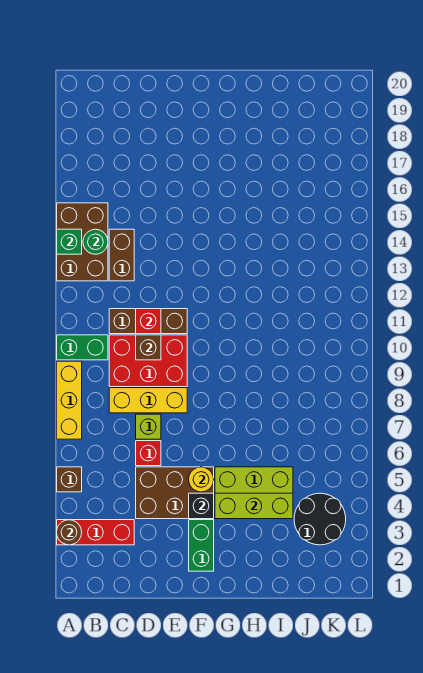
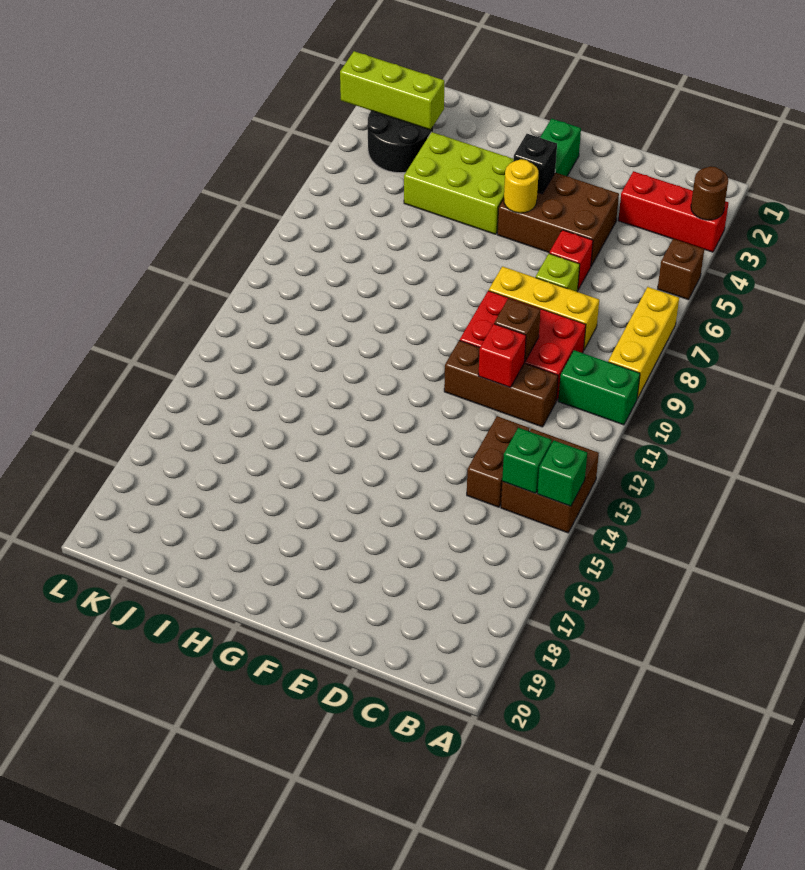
brown 2x3 brick [57,203,108,281] -> brown 2x2 brick [501,429,599,533]
green 1x1 round brick [83,229,108,254] -> green 1x1 brick [502,428,552,493]
lime 1x3 brick [215,493,293,519] -> lime 1x3 brick moved to [340,51,444,130]

